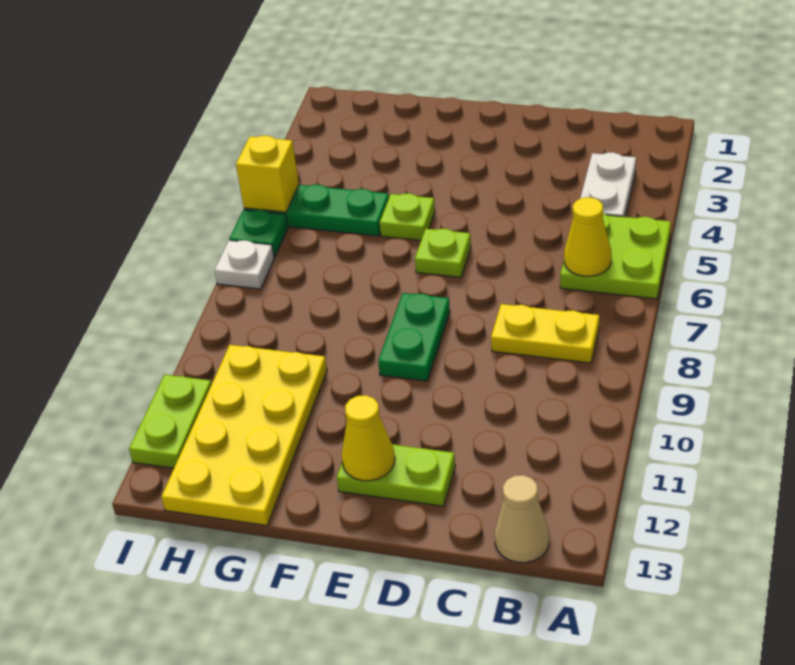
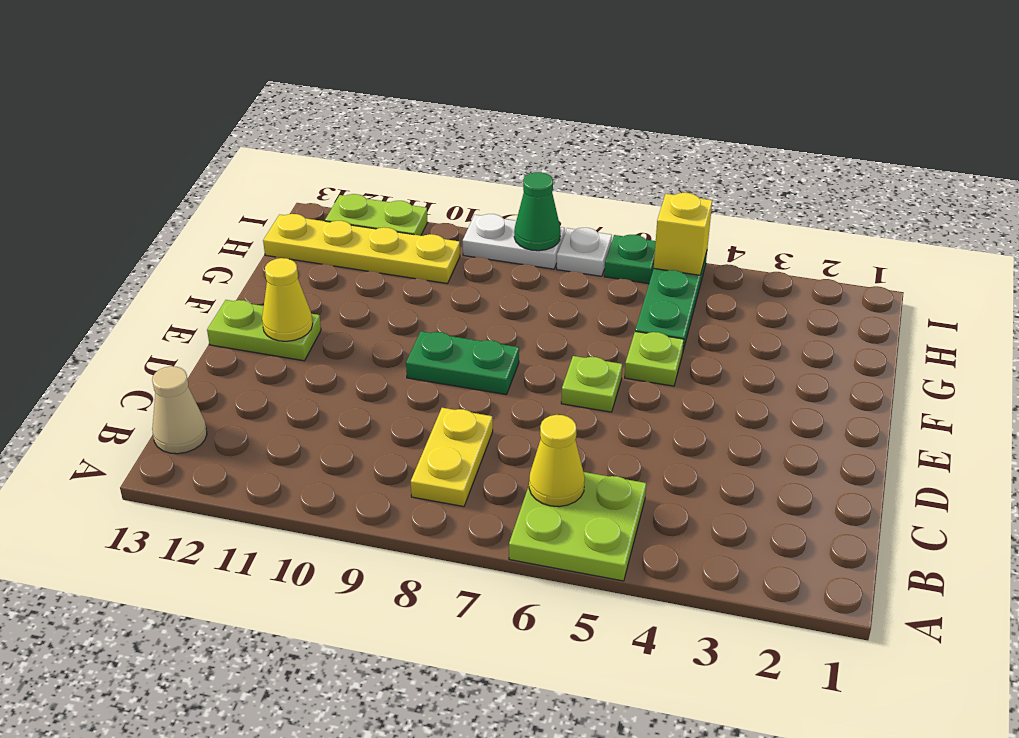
white 1x2 plate [580,152,636,217] -> white 1x2 plate moved to [463,214,565,269]
lime 1x2 plate [337,444,455,506] -> lime 1x2 plate turned to [207,300,321,361]
yellow 2x4 plate [161,345,327,526] -> yellow 1x4 plate [263,214,460,283]
none -> green 1x1 cone [514,172,560,251]

